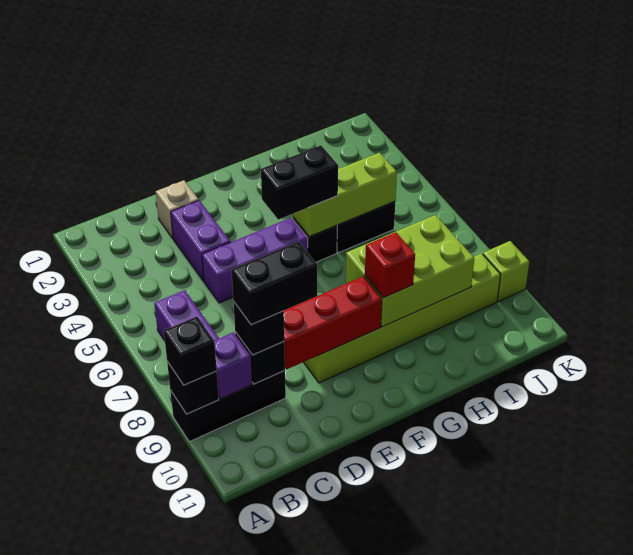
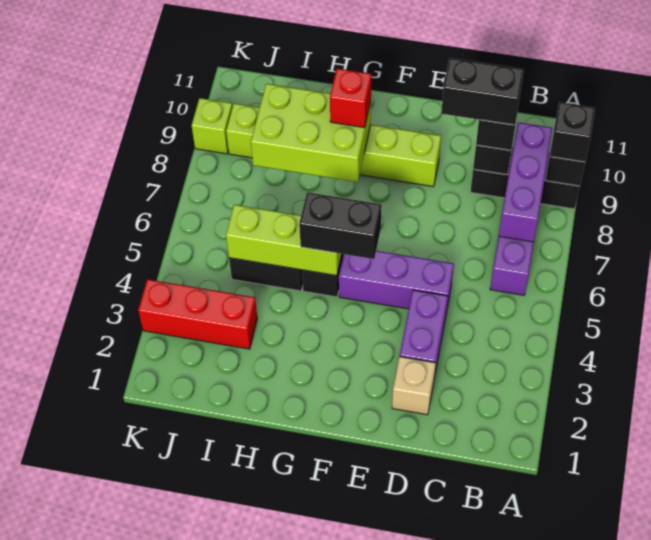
purple 1x1 brick [214,332,252,399] -> purple 1x3 brick [499,122,552,242]
red 1x3 brick [284,276,382,369] -> red 1x3 brick moved to [138,279,257,349]

